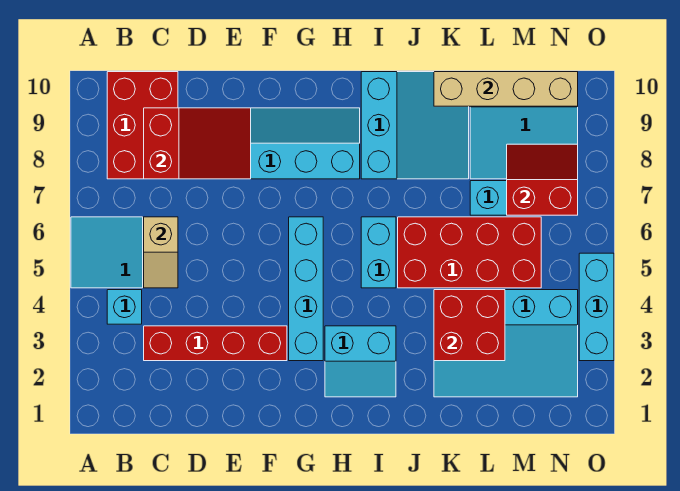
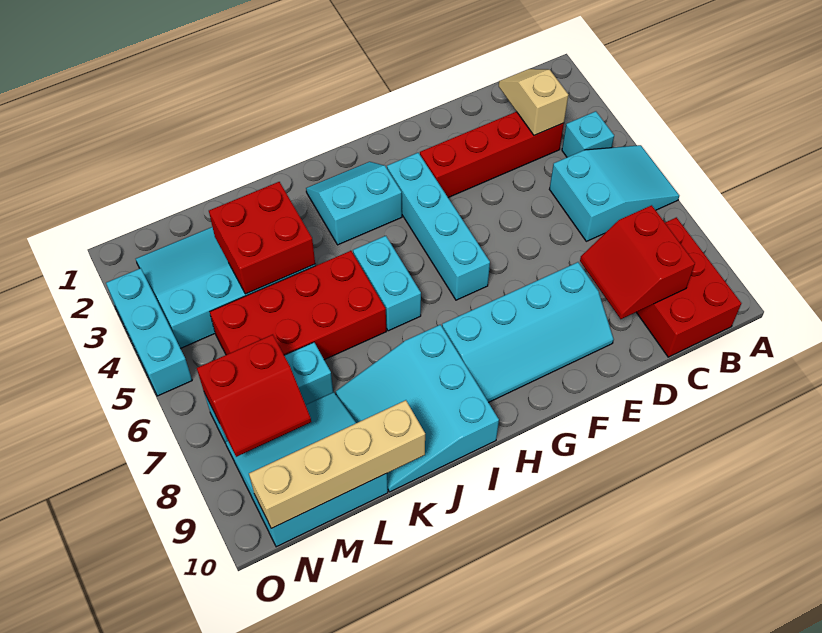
tan 1x2 slope [144,217,178,288] -> tan 1x2 slope moved to [499,69,568,135]
red 2x3 slope [144,108,251,179] -> red 2x2 slope [580,205,695,319]

